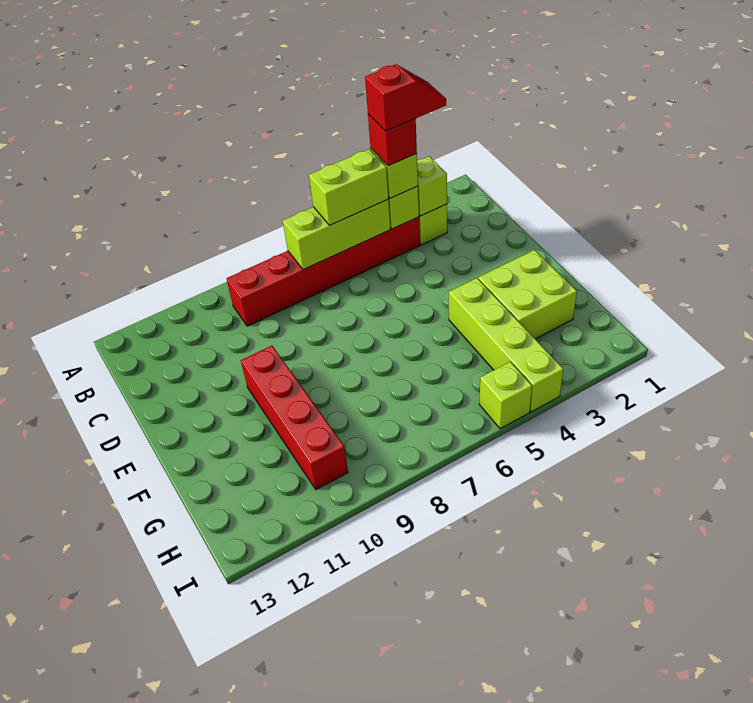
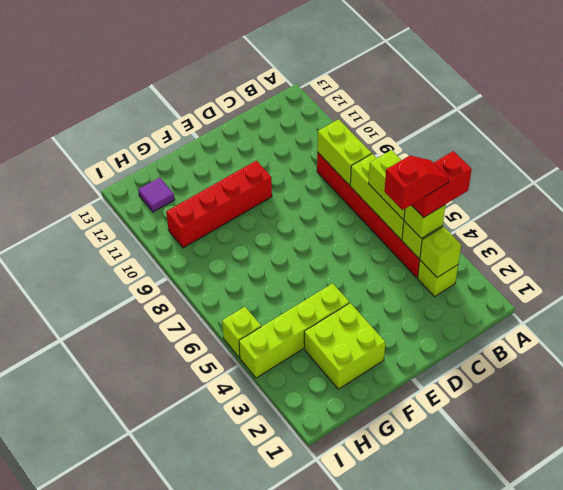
red 1x2 slope [365,64,446,131] -> red 1x2 slope turned to [384,156,449,210]
red 1x1 brick [368,114,417,166] -> red 1x2 brick [412,151,472,218]
none -> lime 1x2 brick [317,119,372,185]
none -> purple 1x1 tile [138,178,175,212]

